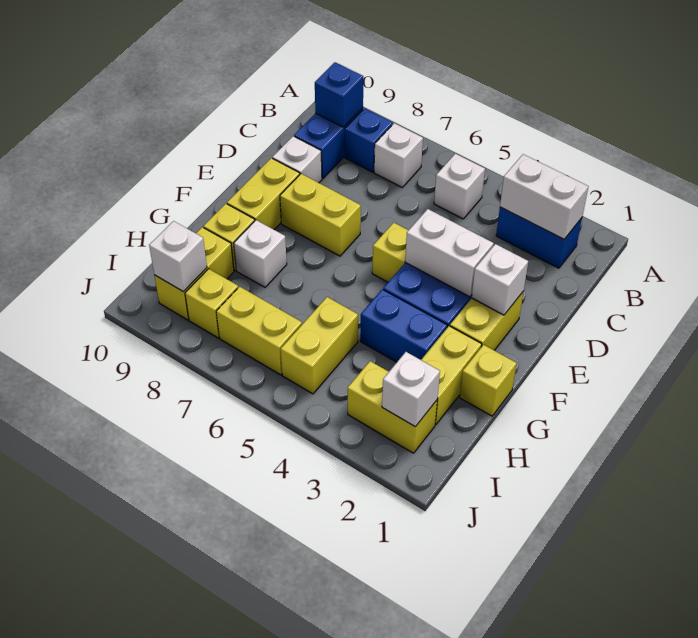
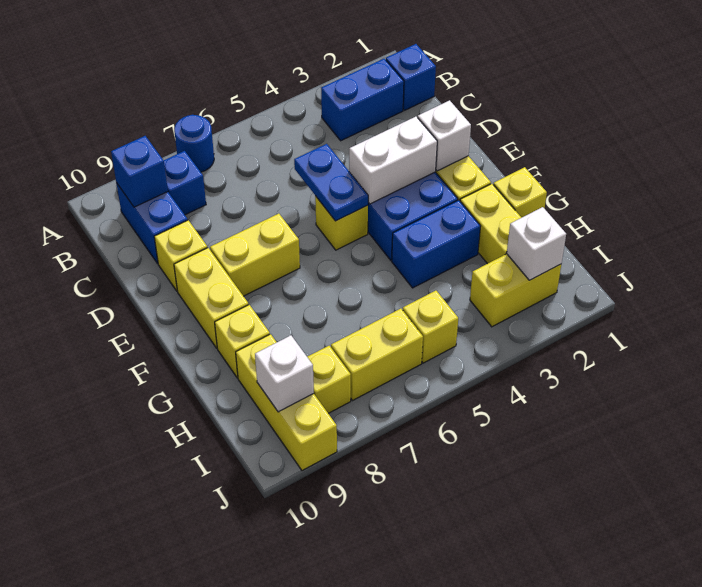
none -> blue 1x1 round brick [174,115,214,172]
none -> blue 1x1 brick [386,44,436,110]
white 1x2 brick [500,154,588,239] -> none
white 1x1 brick [434,154,485,219] -> none
white 1x1 brick [374,123,423,187] -> none
none -> blue 1x2 plate [294,144,368,221]
white 1x1 brick [272,136,322,183] -> yellow 1x1 brick [154,220,207,291]
white 1x1 brick [234,220,287,287] -> none
yellow 1x2 brick [281,297,358,394] -> yellow 1x1 brick [403,291,458,363]
yellow 1x2 brick [154,227,234,320] -> yellow 1x3 brick [236,334,337,471]

